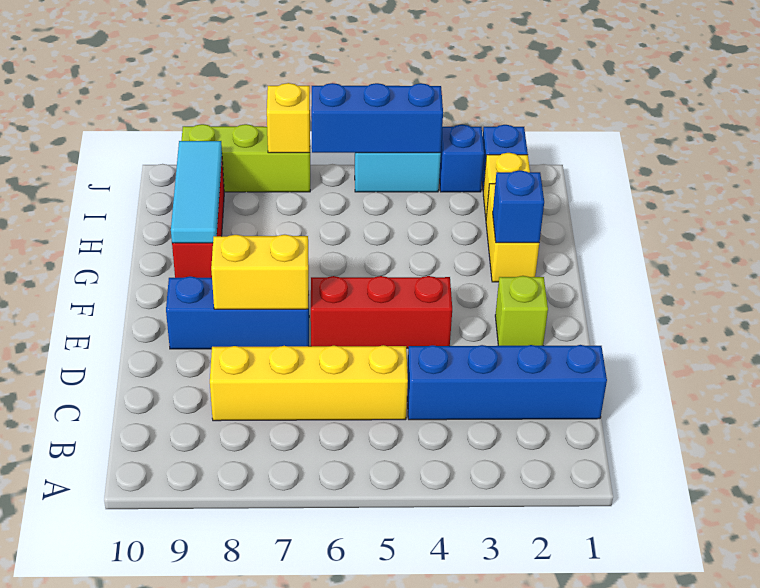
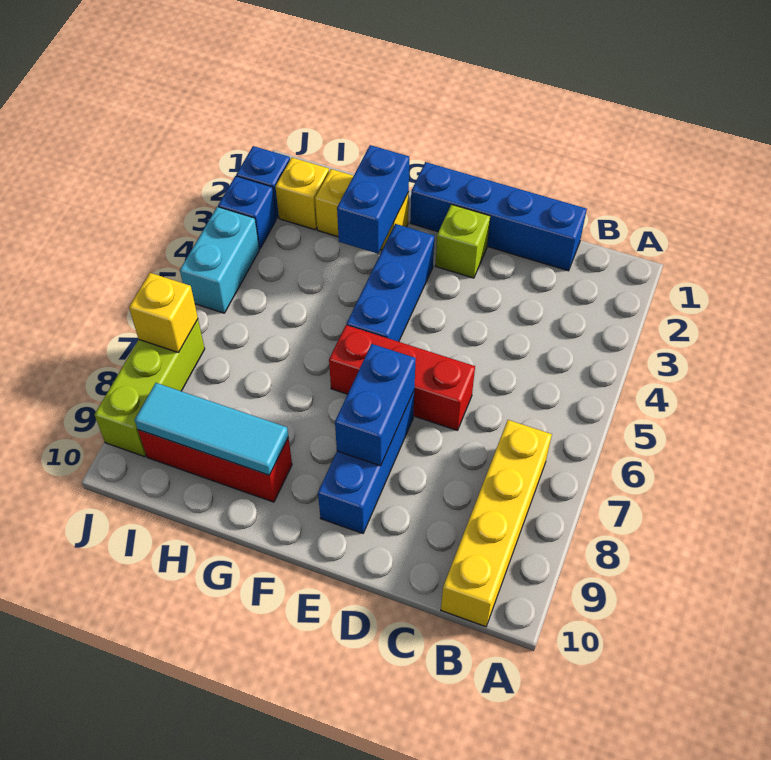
blue 1x4 brick [407,345,607,420] -> blue 1x4 brick turned to [410,162,587,271]
yellow 1x4 brick [210,345,408,421] -> yellow 1x4 brick moved to [441,420,552,627]
red 1x3 brick [311,276,452,348] -> red 1x3 brick turned to [329,325,475,430]
yellow 1x2 brick [211,235,309,309] -> blue 1x2 brick [335,344,416,466]
blue 1x1 brick [493,170,544,243] -> blue 1x2 brick [337,145,409,254]
blue 1x3 brick [311,83,443,153] -> blue 1x3 brick moved to [347,224,434,342]

